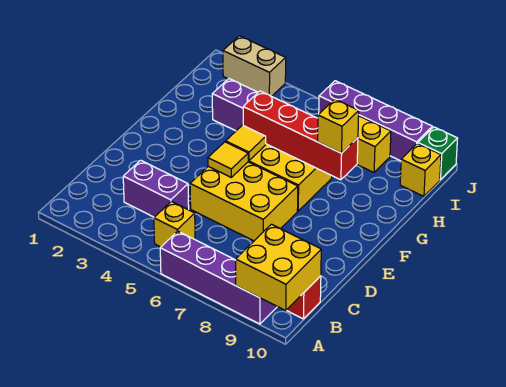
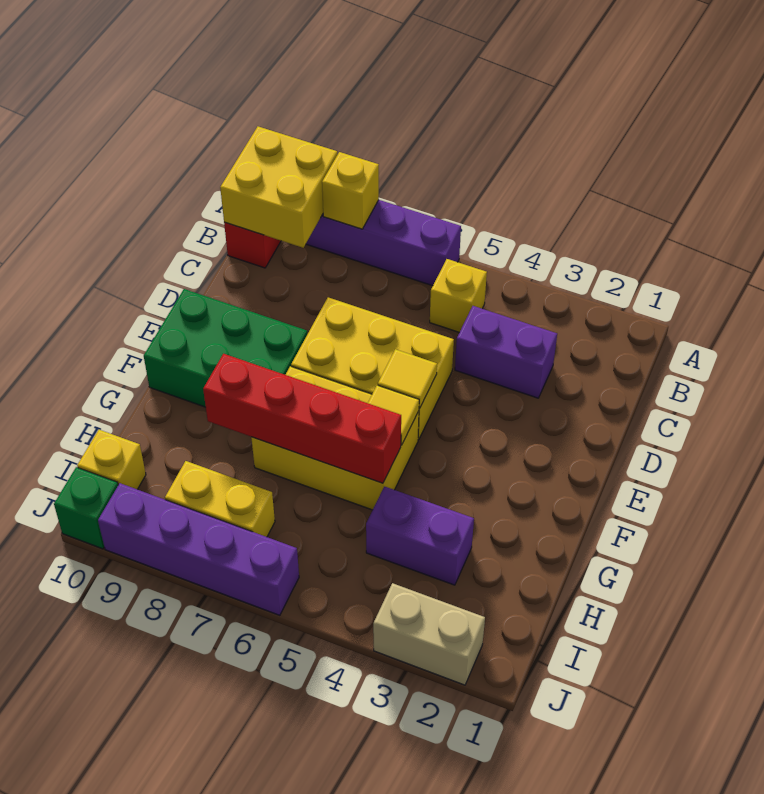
none -> green 2x3 brick [144,289,307,407]
yellow 1x1 brick [318,99,359,153] -> yellow 1x1 brick moved to [322,152,379,229]

